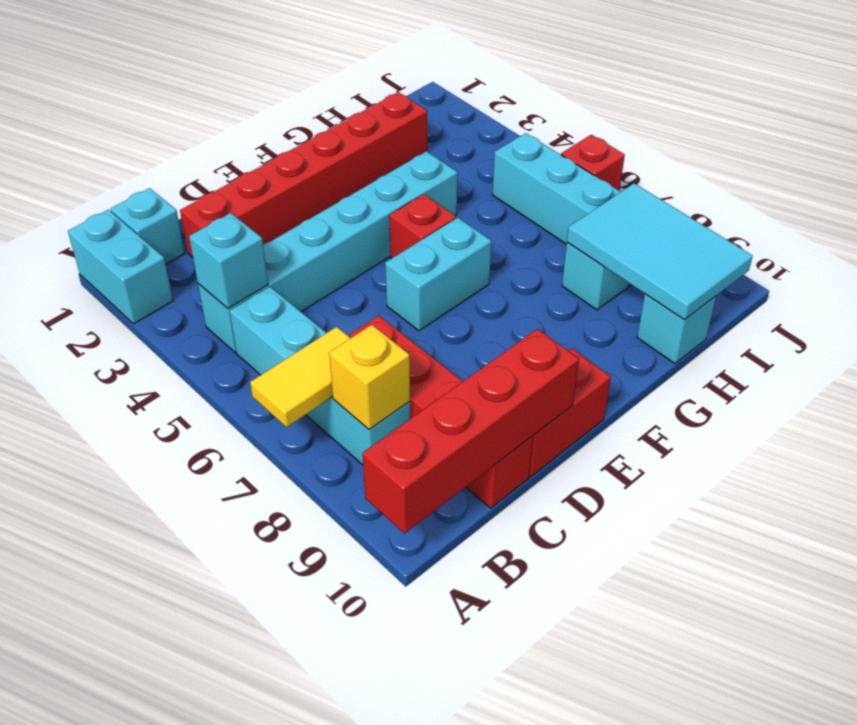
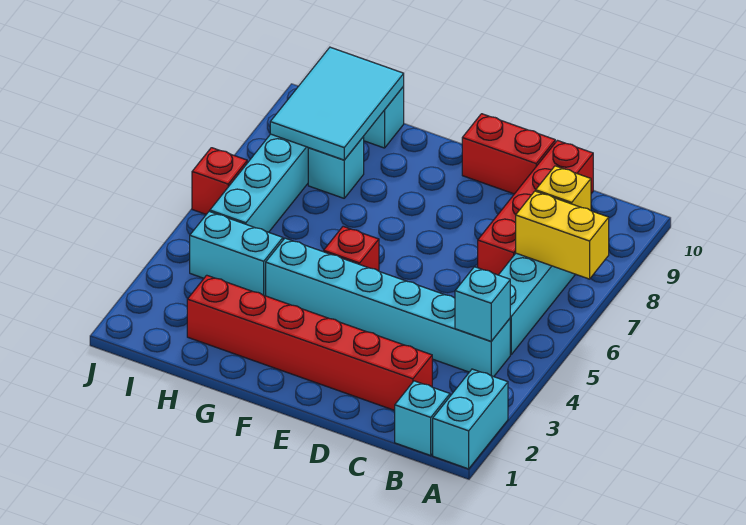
yellow 1x2 tile [250,327,350,427] -> yellow 1x2 brick [516,191,609,279]
red 1x4 brick [362,329,579,533] -> none
cyan 1x2 brick [385,218,491,331] -> cyan 1x2 brick moved to [190,212,283,296]

